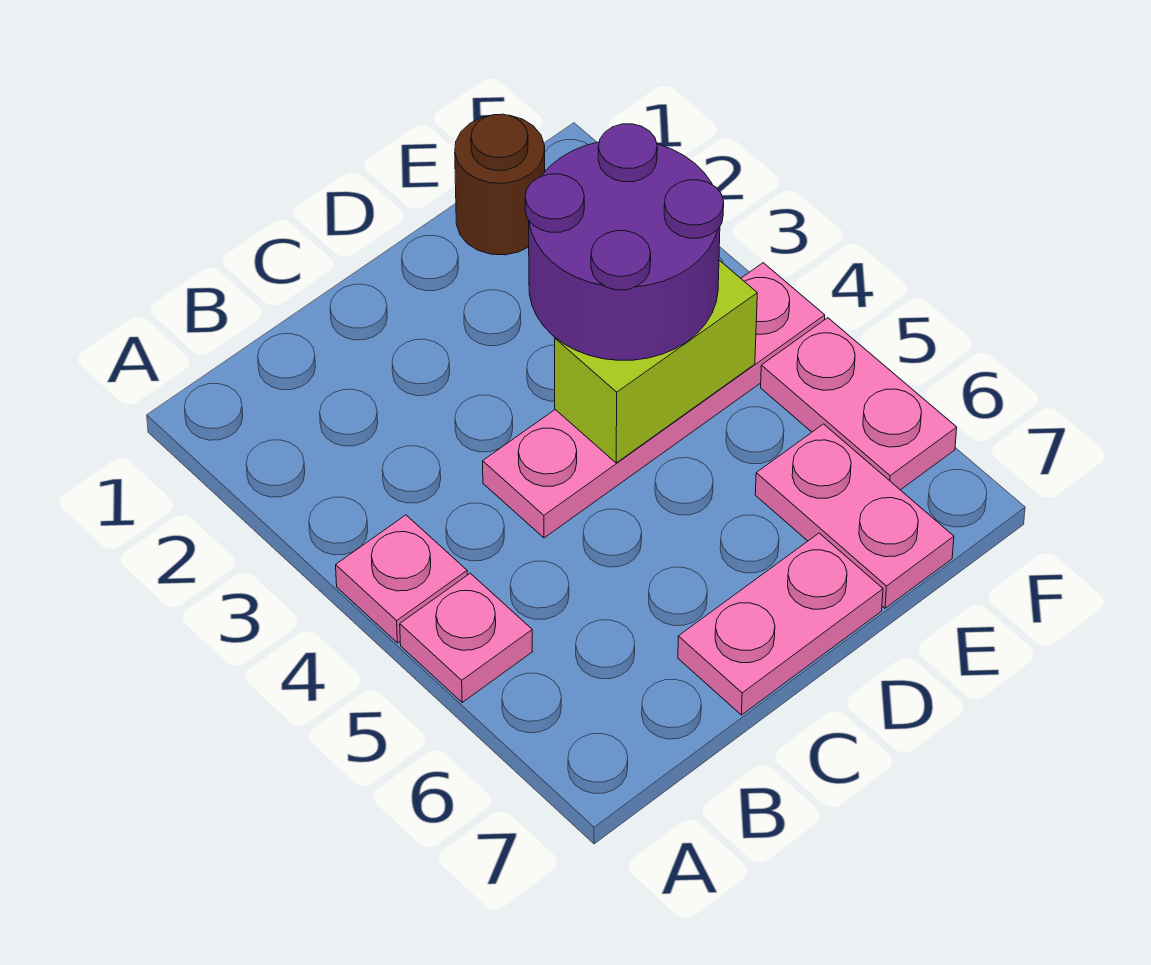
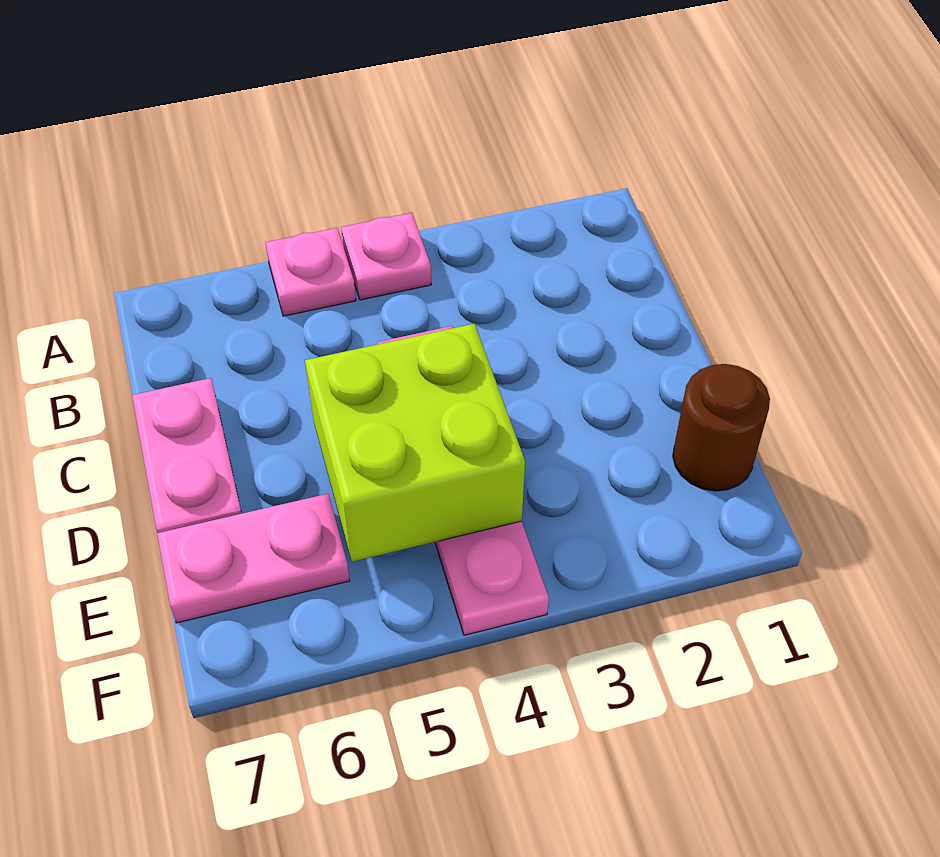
purple 2x2 round brick [525,124,724,360] -> none
lime 1x2 brick [555,260,757,463] -> lime 2x2 brick [305,323,525,562]
pink 1x2 plate [761,318,957,490] -> none

